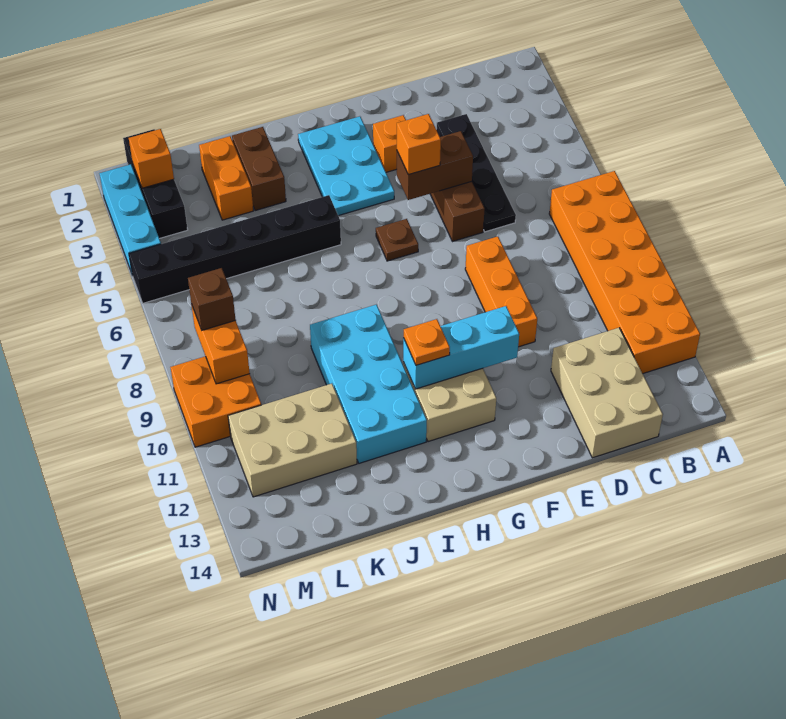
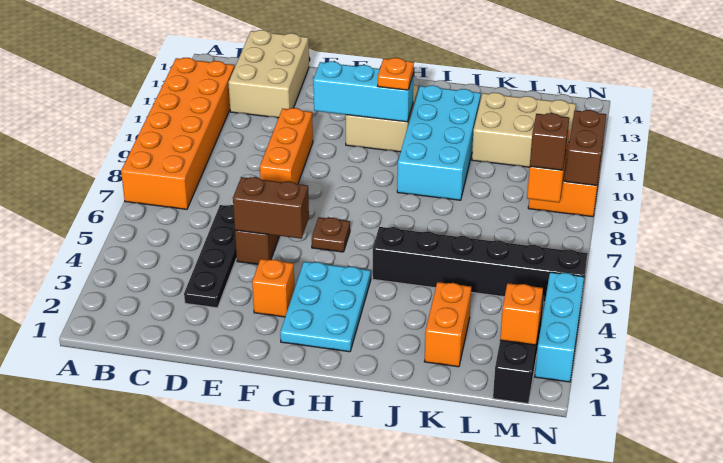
orange 1x1 brick [397,114,441,175] -> none
brown 1x2 brick [232,127,286,211] -> brown 1x2 brick moved to [565,110,606,185]

